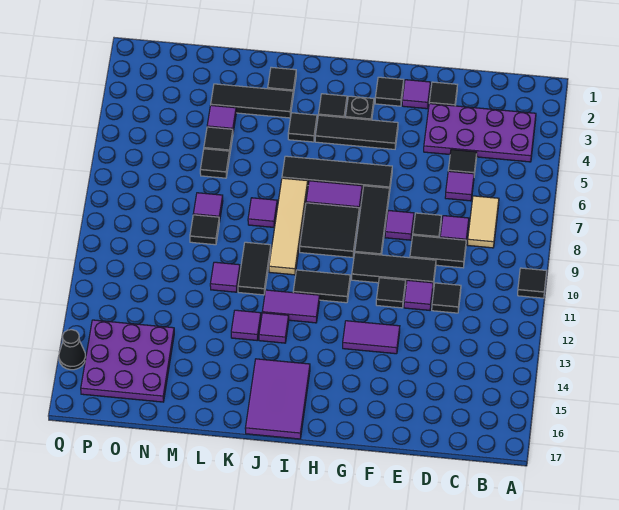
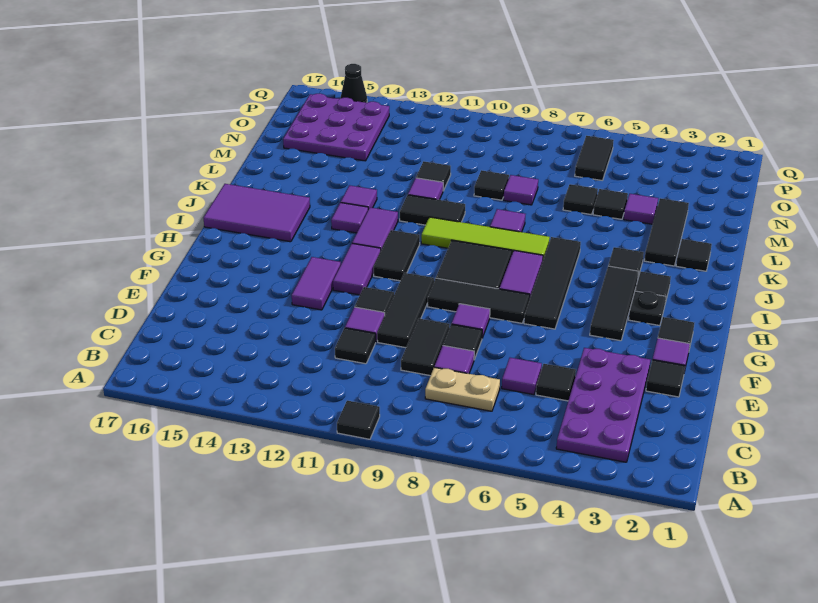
tan 1x2 tile [468,196,499,248] -> tan 1x2 plate [425,367,500,411]
none -> purple 1x2 tile [333,243,381,295]
tan 1x4 tile [269,178,308,275] -> lime 1x4 tile [421,217,550,259]
none -> black 1x1 tile [416,161,451,191]
none -> black 1x2 tile [575,136,614,180]

